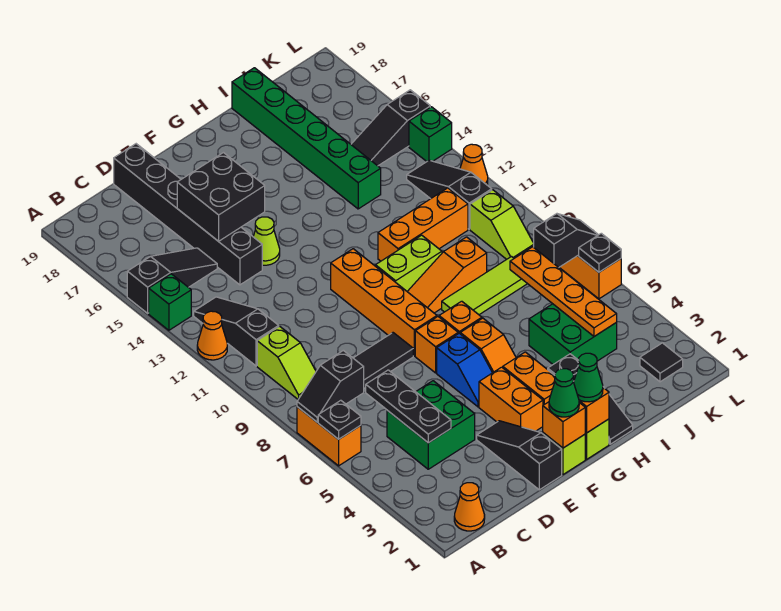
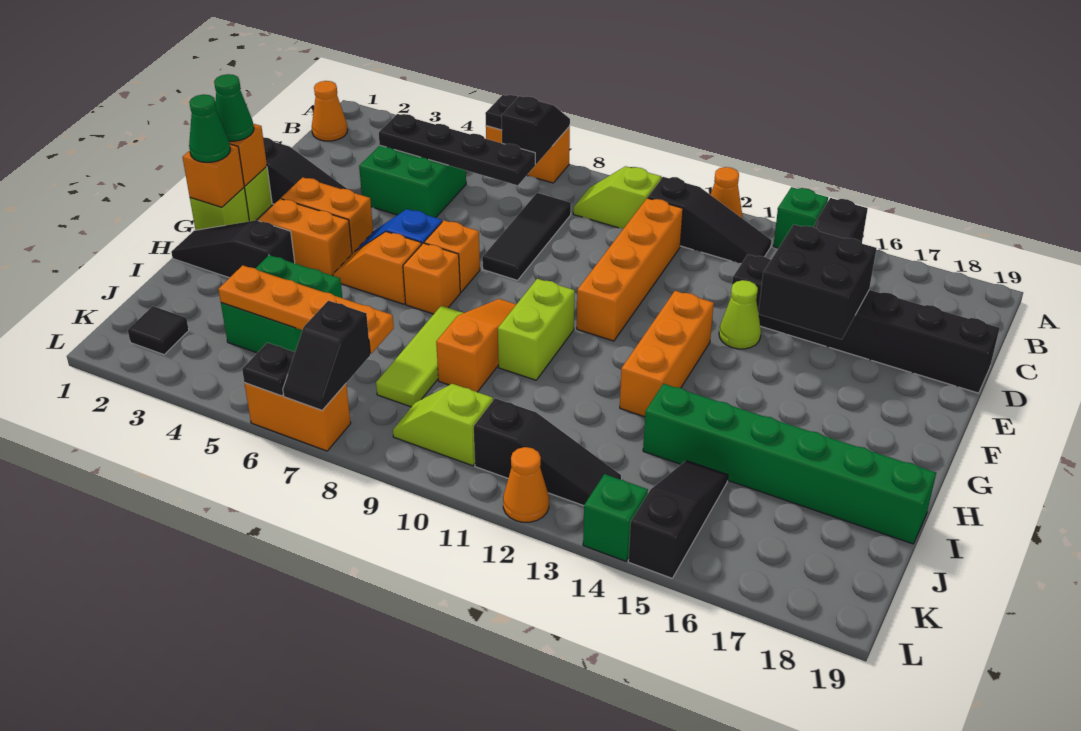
black 1x3 plate [366,370,451,443] -> black 1x4 plate [379,114,535,185]
orange 1x4 brick [331,249,437,356] -> orange 1x4 brick turned to [577,198,683,341]
orange 1x3 brick [378,188,468,261] -> orange 1x3 brick moved to [620,291,714,417]

